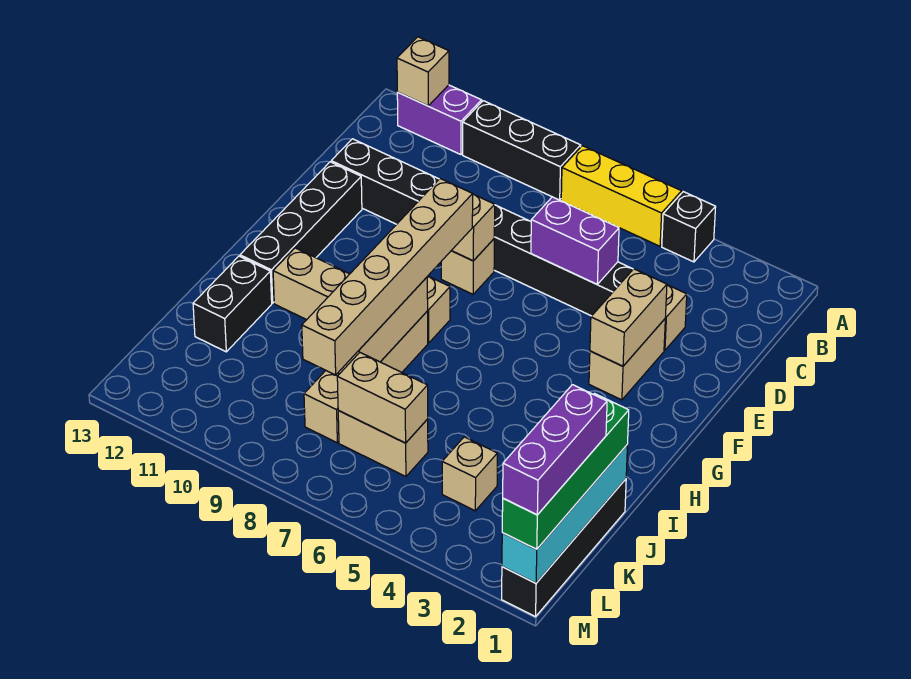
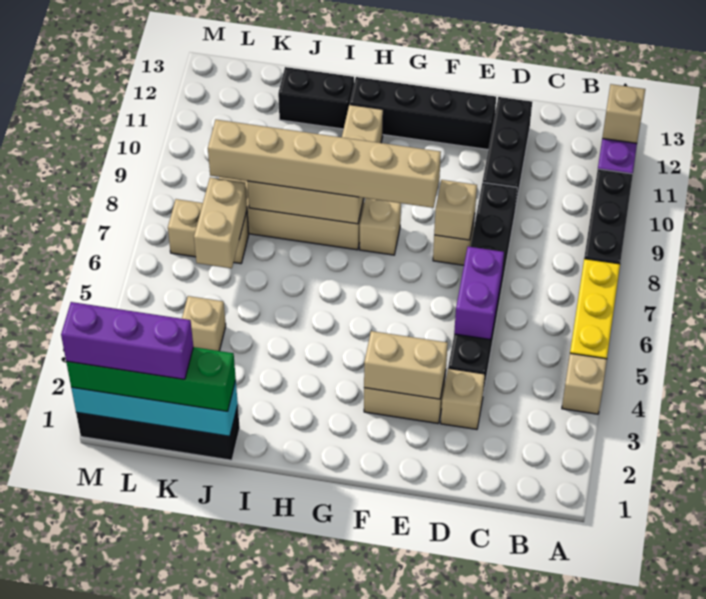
black 1x1 brick [662,192,716,262] -> tan 1x1 brick [562,353,607,414]
tan 1x2 brick [338,411,428,477] -> tan 1x2 brick turned to [168,199,249,264]

